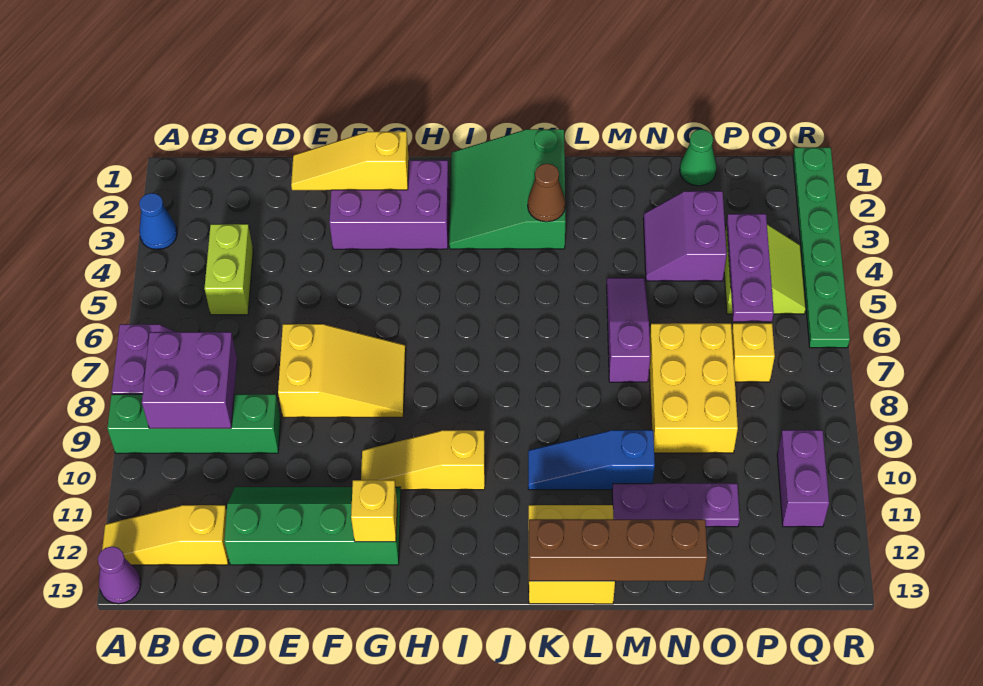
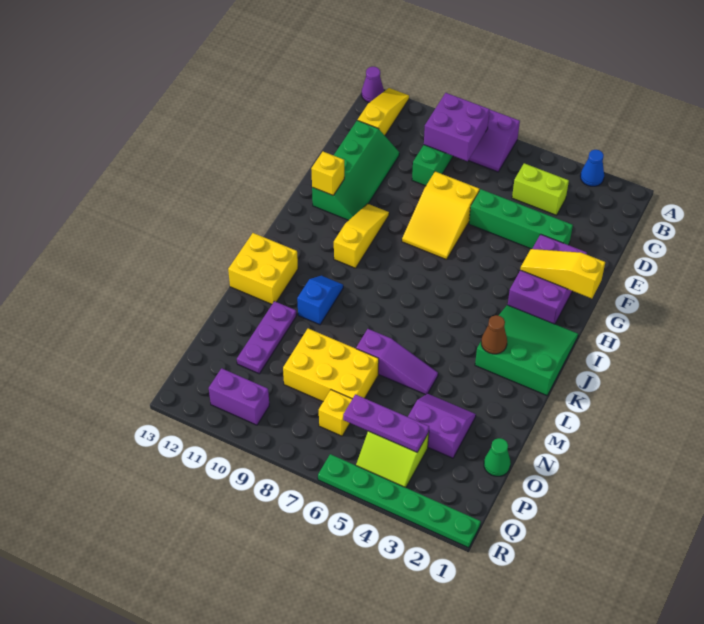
yellow 1x3 slope [291,131,409,190] -> yellow 1x3 slope turned to [520,249,605,299]
none -> green 1x4 brick [469,189,573,249]
blue 1x3 slope [528,430,655,490] -> blue 1x2 slope [297,276,343,325]
brown 1x4 brick [529,519,707,581] -> none

